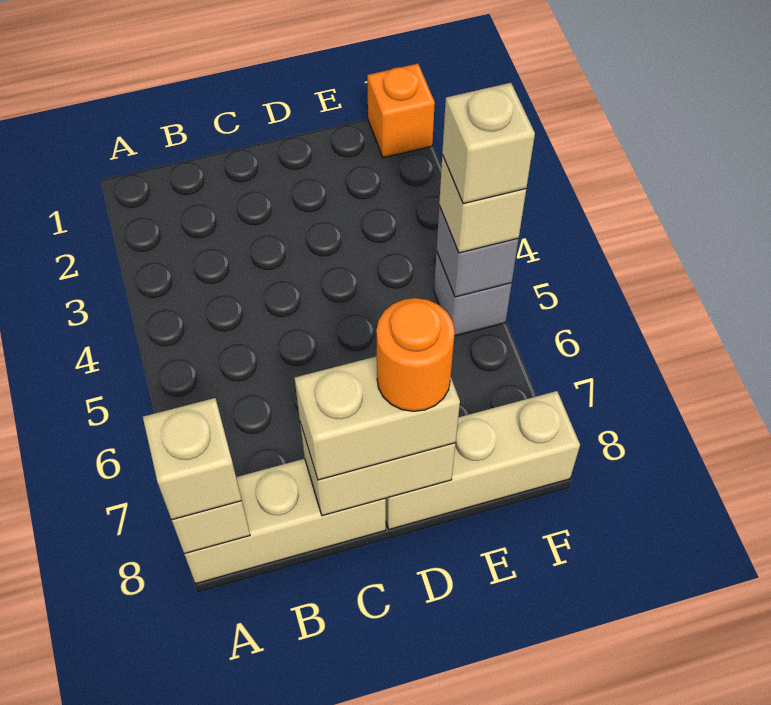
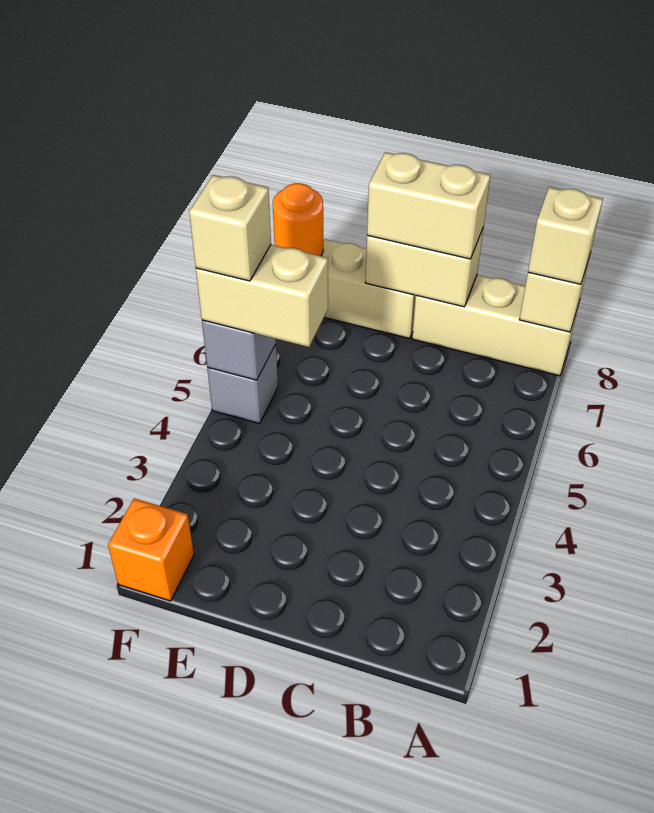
orange 1x1 round brick [376,298,455,411] -> orange 1x1 round brick moved to [273,183,323,256]
tan 1x1 brick [439,155,526,253] -> tan 1x2 brick [196,245,328,347]

